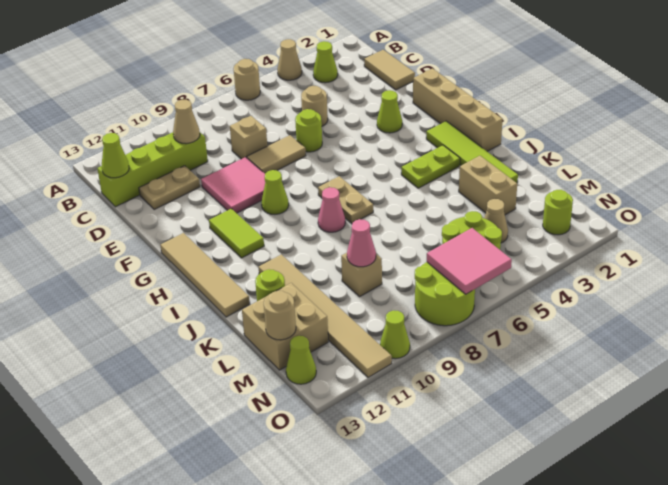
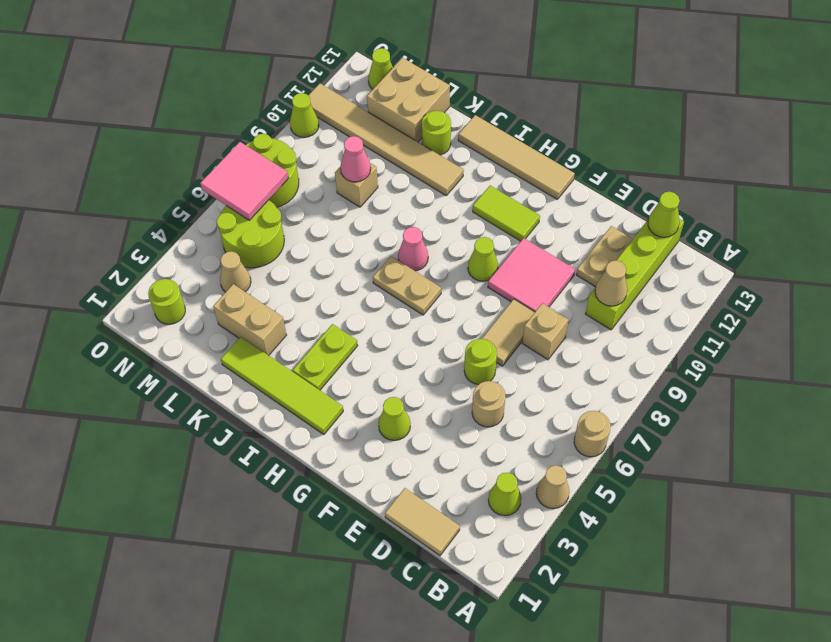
tan 1x4 brick [413,69,503,152] -> none
tan 1x1 round brick [264,291,296,340] -> none

